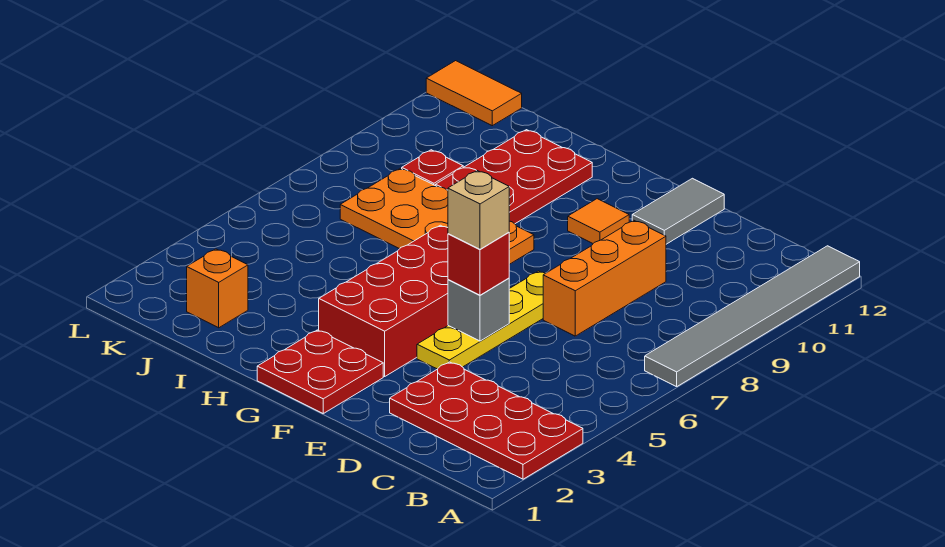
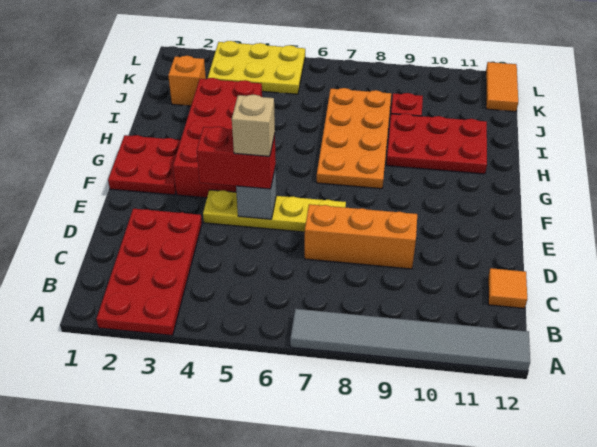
red 1x1 brick [448,232,509,295] -> red 1x2 brick [197,127,276,189]
grey 1x2 tile [632,178,724,244] -> none
red 2x4 brick [319,225,448,376] -> red 2x4 brick turned to [173,78,262,198]
orange 1x1 tile [568,199,629,243] -> orange 1x1 tile moved to [488,268,527,309]
none -> yellow 2x3 plate [208,41,305,94]

